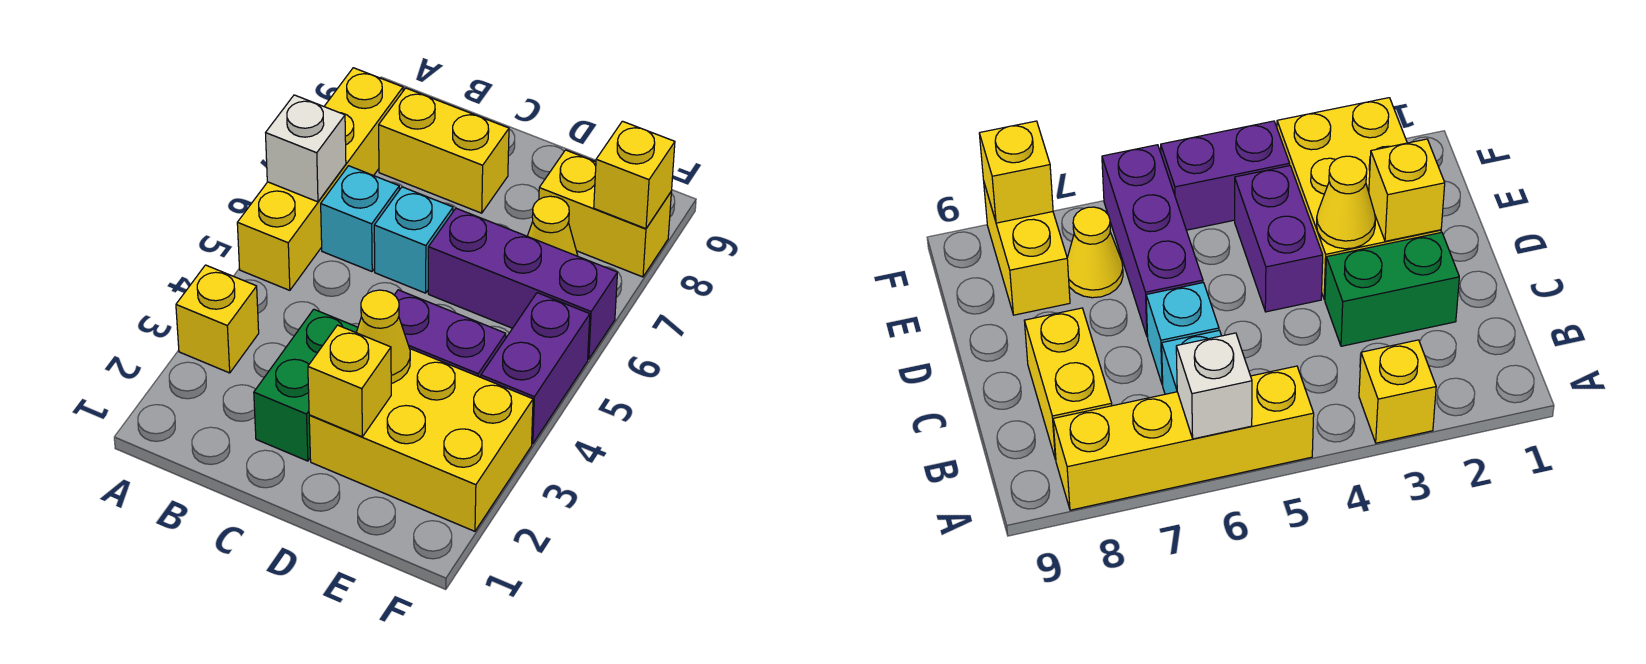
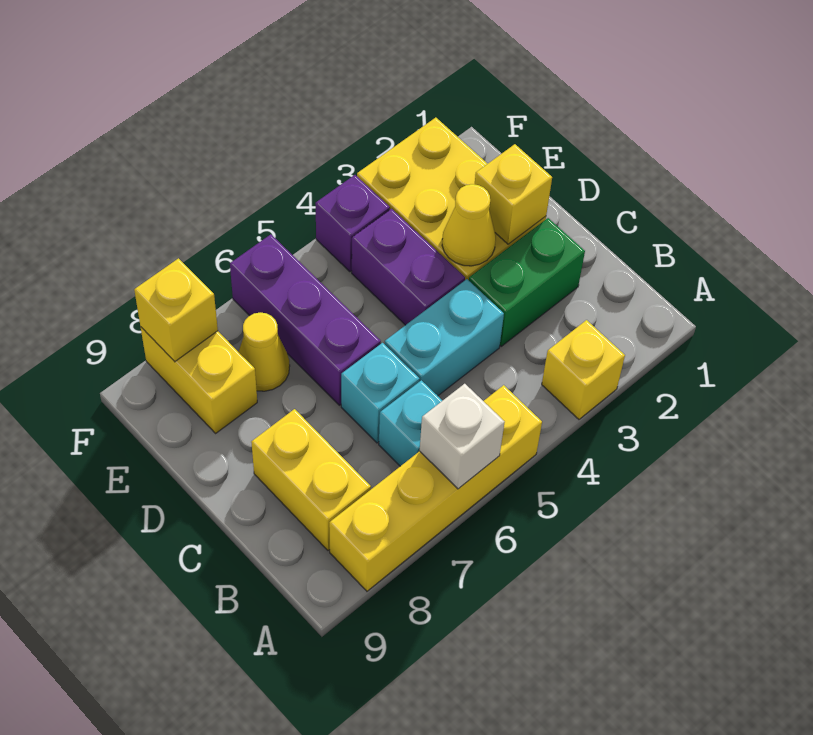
none -> cyan 1x2 brick [385,279,504,396]
purple 1x2 brick [481,293,590,444] -> purple 1x1 brick [315,175,390,272]

